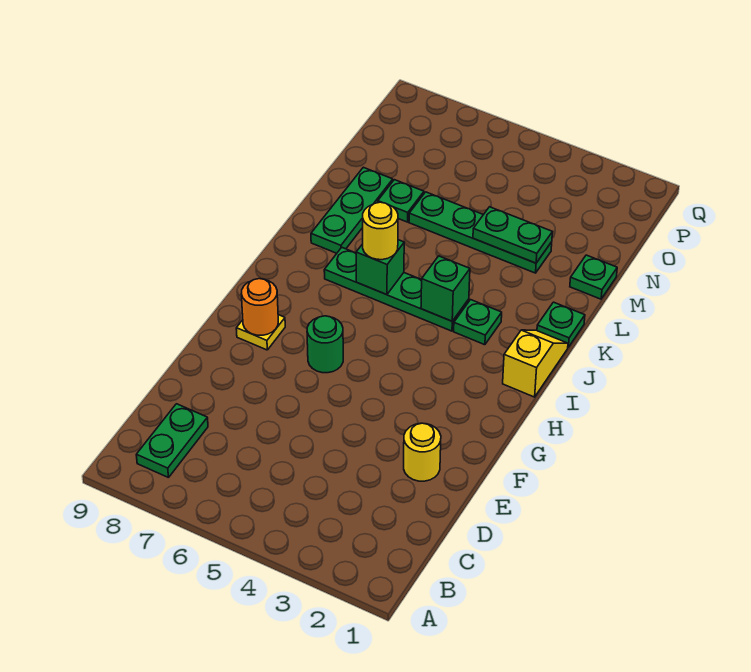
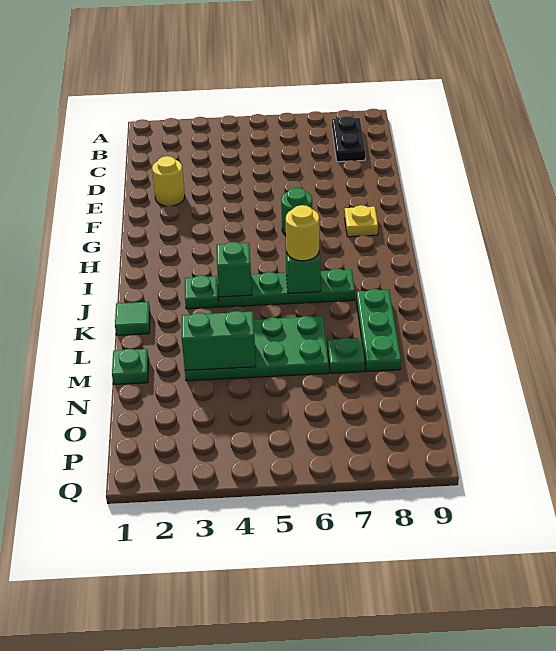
green 1x2 plate [136,404,208,478] -> black 1x2 plate [332,116,365,162]
orange 1x1 round brick [241,279,278,335] -> none
yellow 1x2 slope [503,330,568,397] -> none
green 1x1 plate [537,302,585,347] -> green 1x1 tile [115,302,150,335]
green 1x4 plate [409,192,552,273] -> green 2x4 plate [185,316,329,381]
green 1x2 plate [473,207,552,263] -> green 1x2 brick [182,311,256,370]

